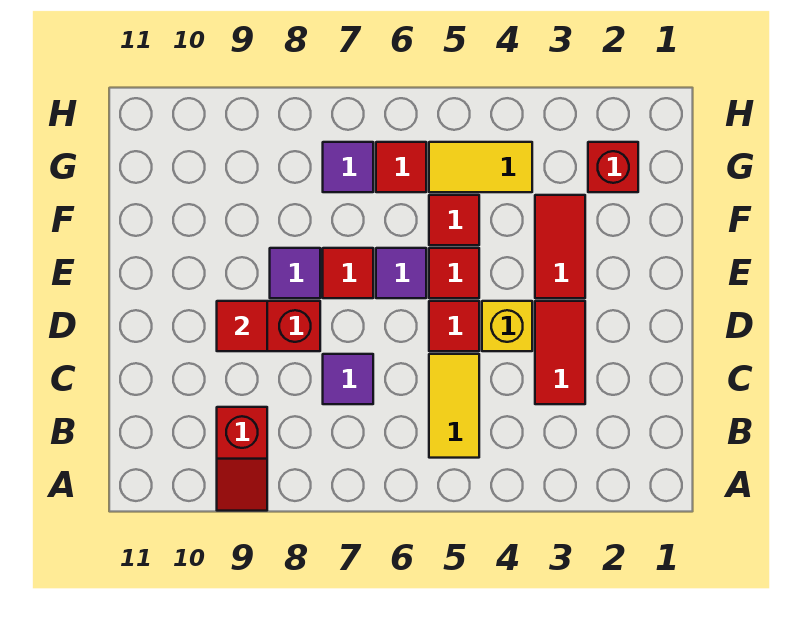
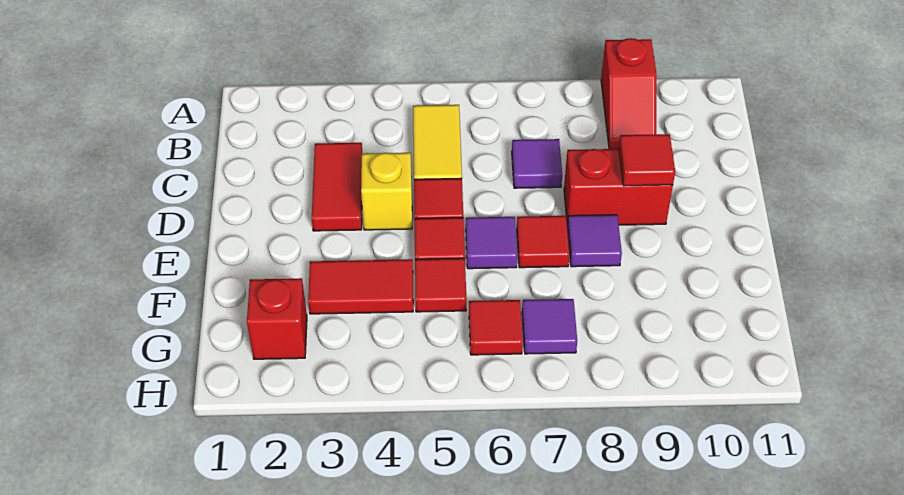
red 1x2 slope [217,407,267,511] -> red 1x2 slope turned to [601,38,656,149]
red 1x2 tile [535,195,585,298] -> red 1x2 tile turned to [308,259,413,314]
yellow 1x2 tile [429,142,532,192] -> none

